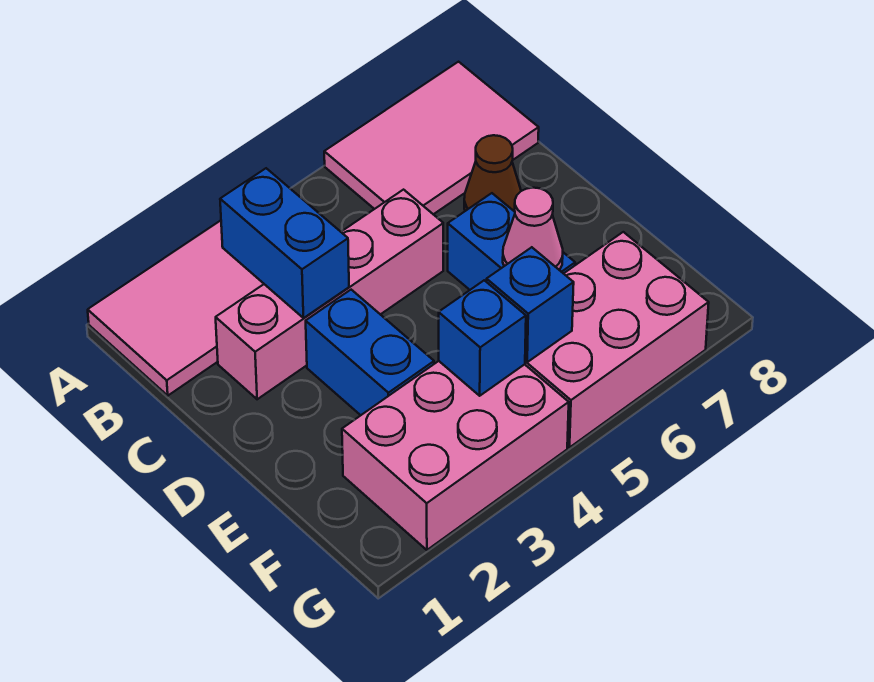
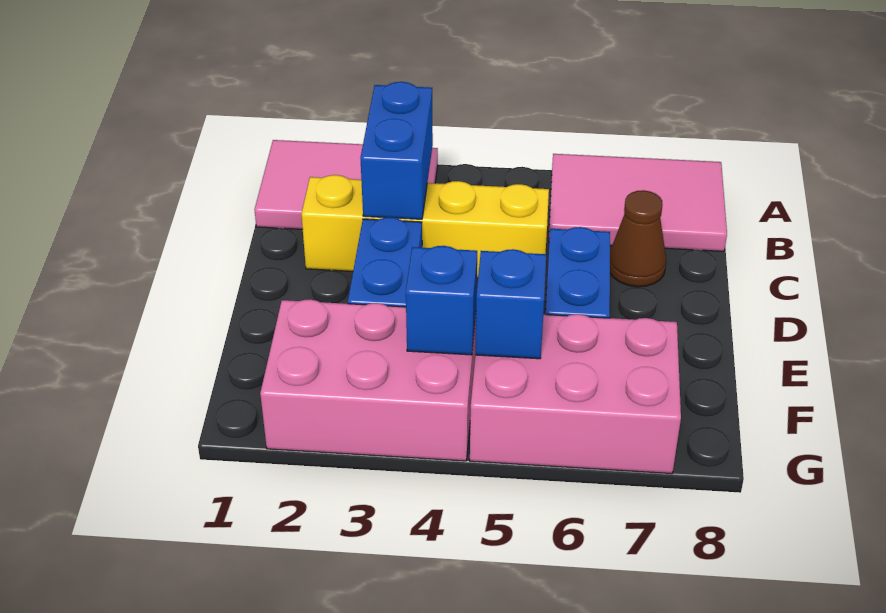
pink 1x4 brick [216,190,443,399] -> yellow 1x4 brick [301,175,549,278]
pink 1x1 cone [503,188,563,270] -> none

